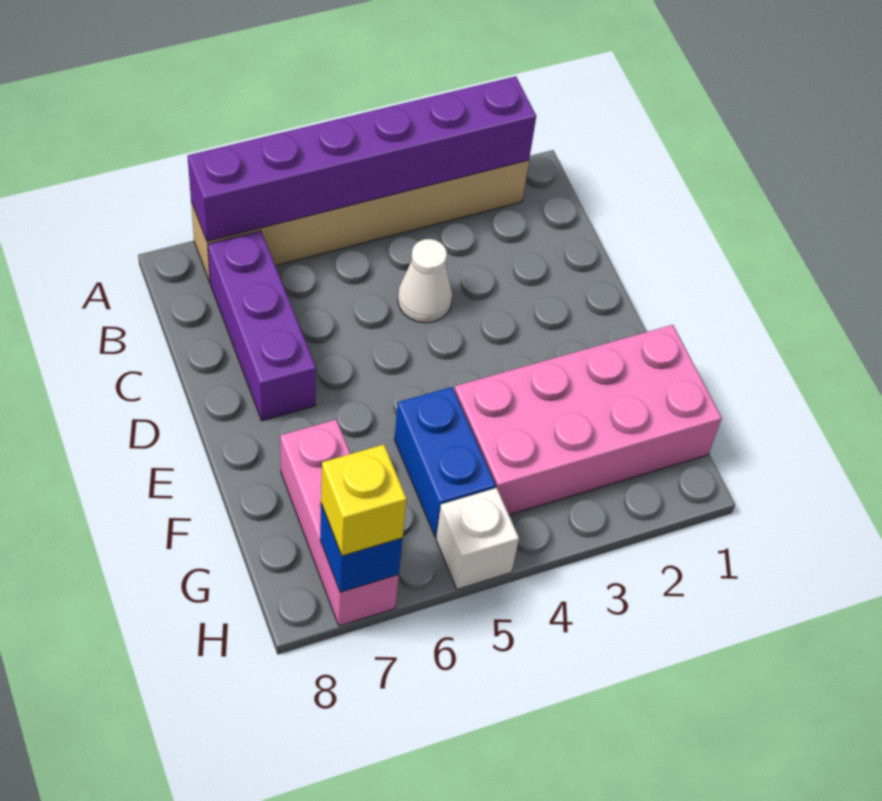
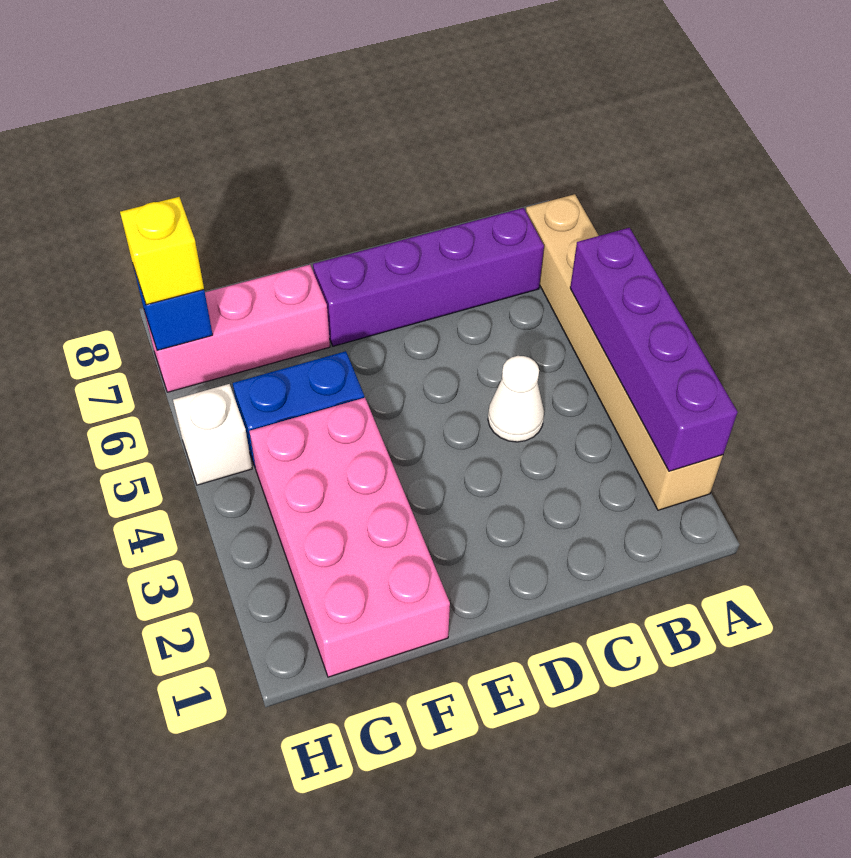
purple 1x6 brick [188,76,536,241] -> purple 1x4 brick [570,228,738,471]
purple 1x3 brick [208,231,316,421] -> purple 1x4 brick [313,208,544,346]

